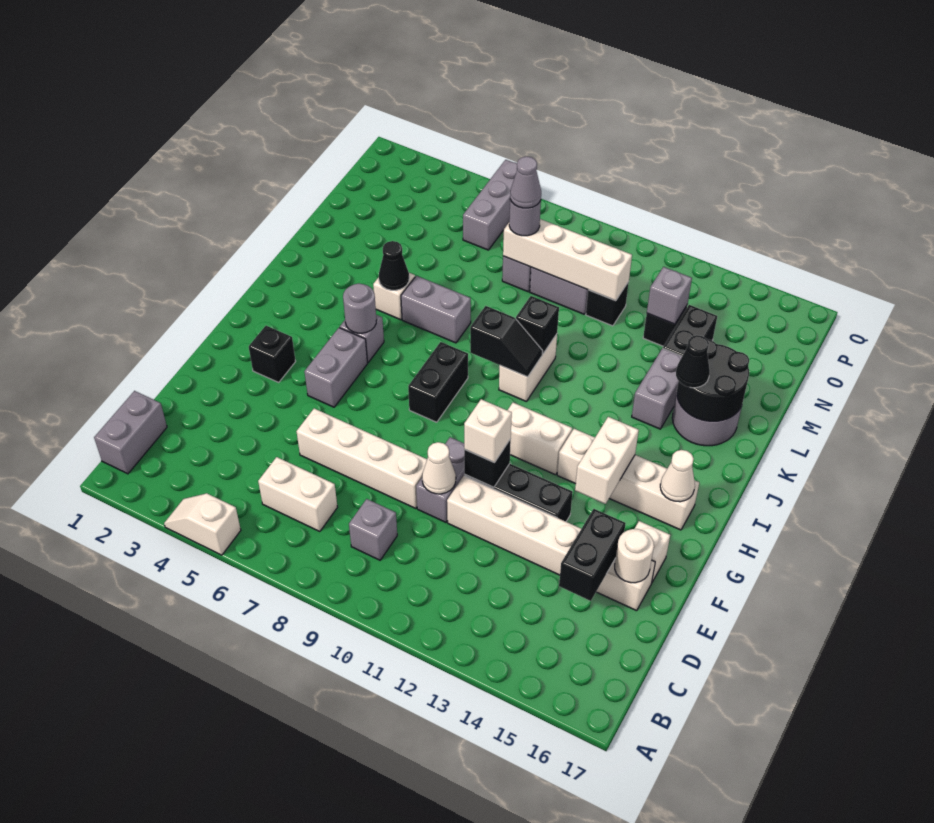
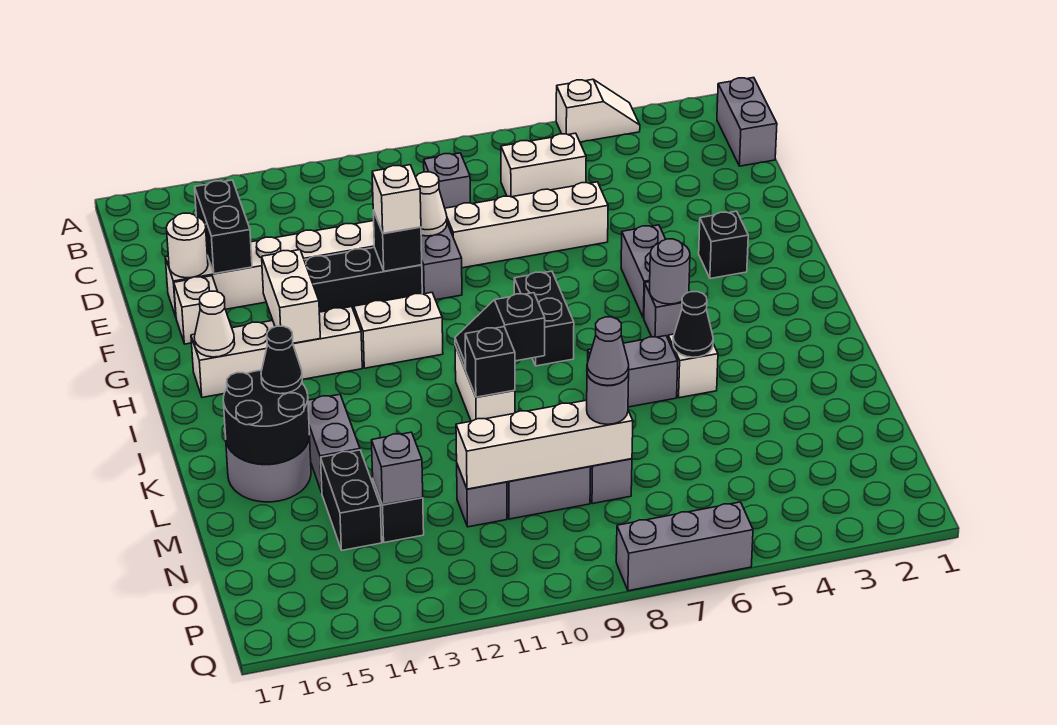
black 1x1 brick [586,282,629,326] -> grey 1x1 brick [457,465,507,527]
grey 1x3 brick [463,160,517,250] -> grey 1x3 brick turned to [616,502,753,591]

